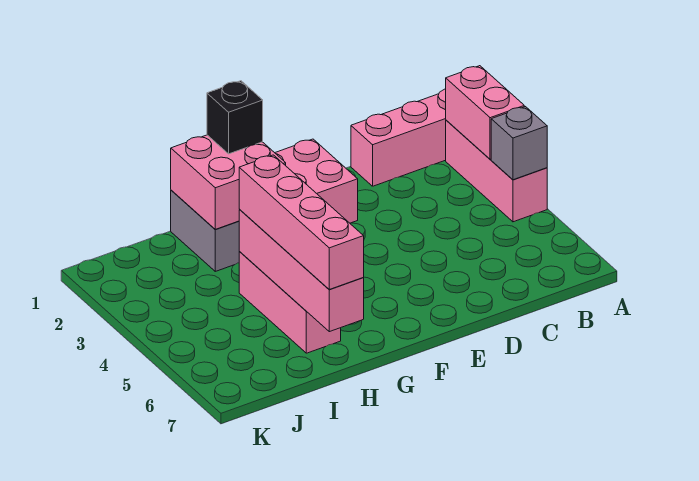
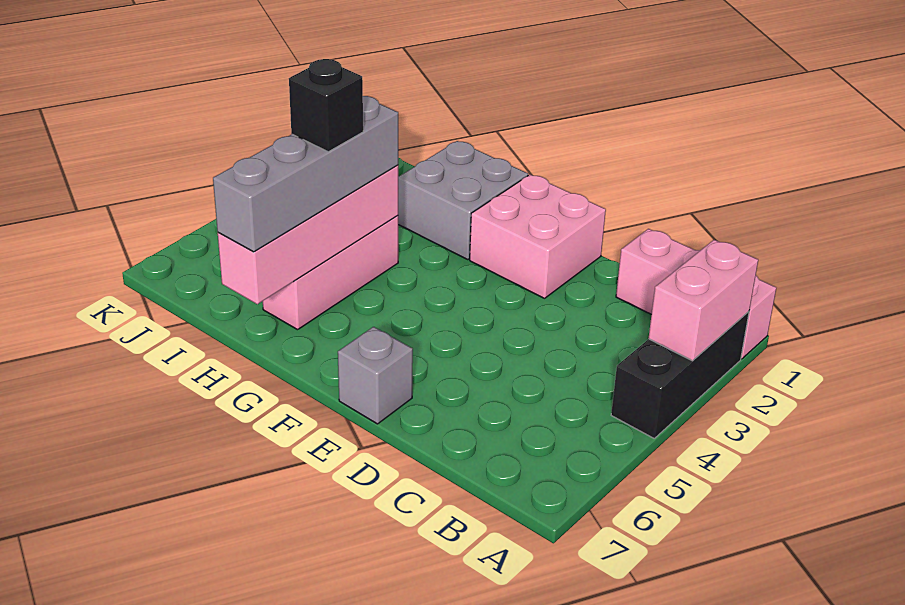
pink 1x3 brick [446,120,547,222] -> black 1x3 brick [611,312,749,438]
grey 1x1 brick [491,107,547,180] -> grey 1x1 brick moved to [338,327,413,424]
pink 2x2 brick [171,135,286,229] -> none
black 1x1 brick [207,81,263,154] -> black 1x1 brick moved to [289,59,363,152]
pink 1x4 brick [239,155,364,289] -> grey 1x4 brick [213,96,398,252]

